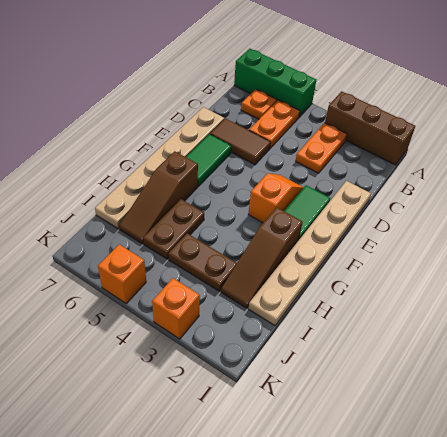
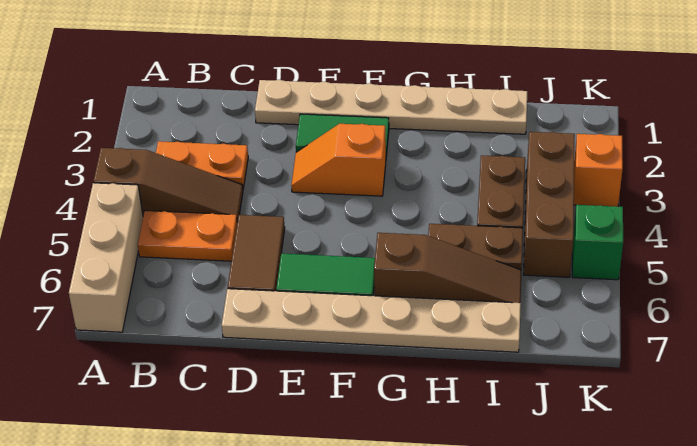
brown 1x3 brick [325,91,415,165] -> brown 1x3 brick moved to [524,132,575,277]
green 1x3 brick [234,49,316,117] -> tan 1x3 brick [69,183,143,332]
orange 1x1 plate [241,89,277,119] -> none
brown 1x3 slope [221,207,303,308] -> brown 1x3 slope moved to [93,148,243,222]
orange 1x1 brick [98,244,146,303] -> green 1x1 brick [572,205,623,280]

